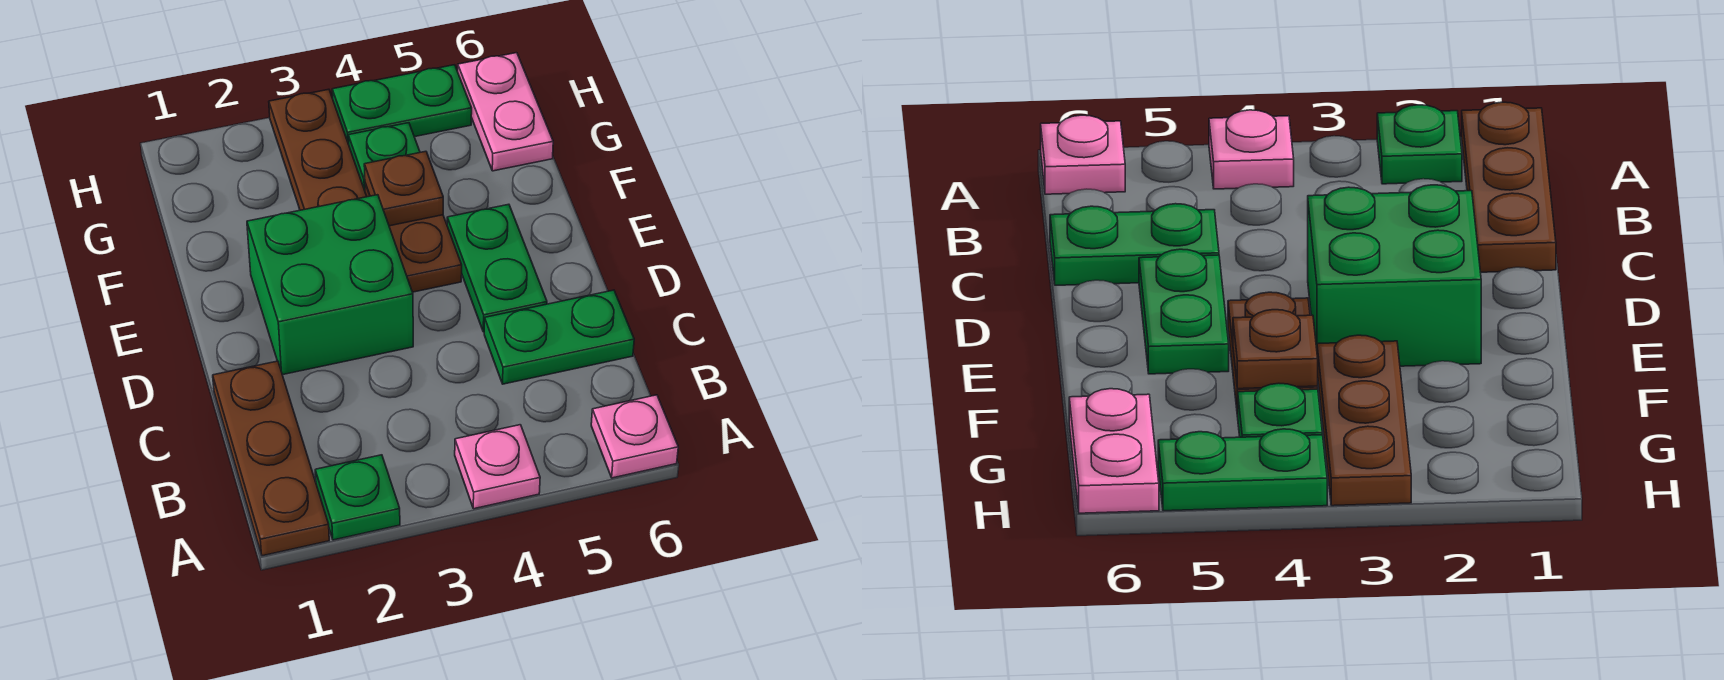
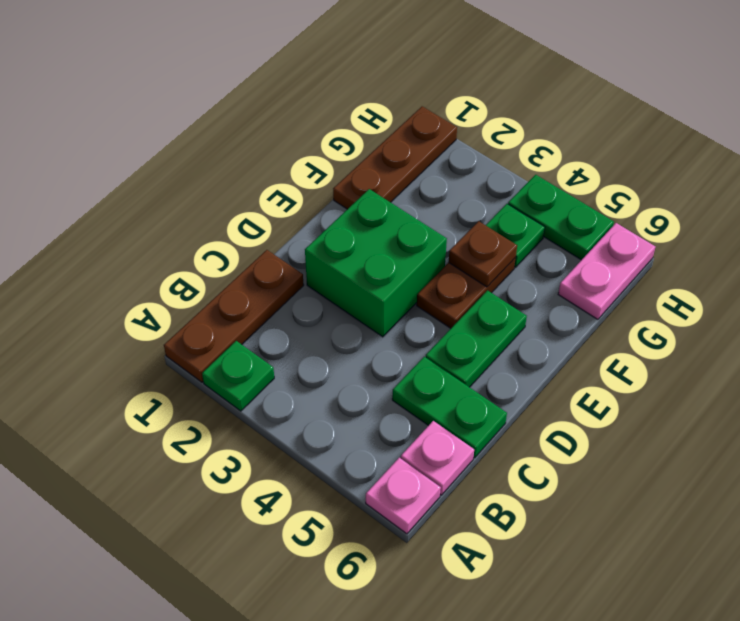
pink 1x1 plate [455,425,540,509] -> pink 1x1 plate moved to [401,421,474,495]
brown 1x3 plate [269,89,367,210] -> brown 1x3 plate moved to [333,106,457,209]

